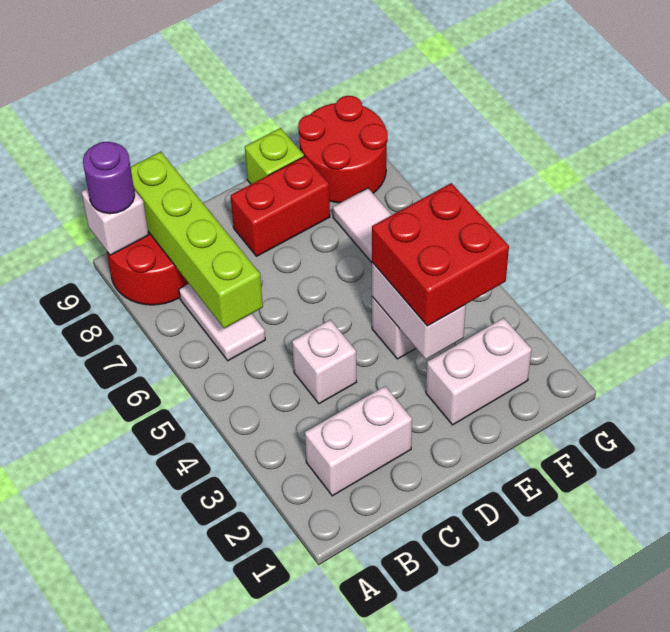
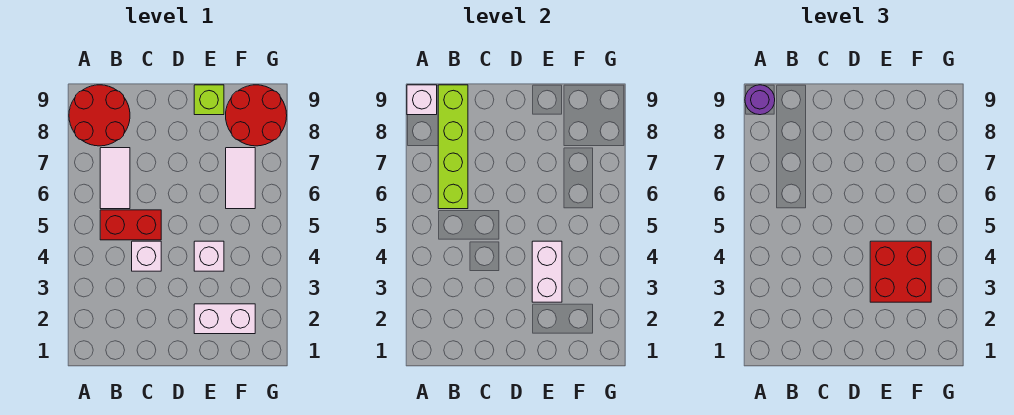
white 1x2 brick [305,386,412,496] -> none
red 1x2 brick [231,156,330,256] -> red 1x2 brick moved to [100,210,161,240]

